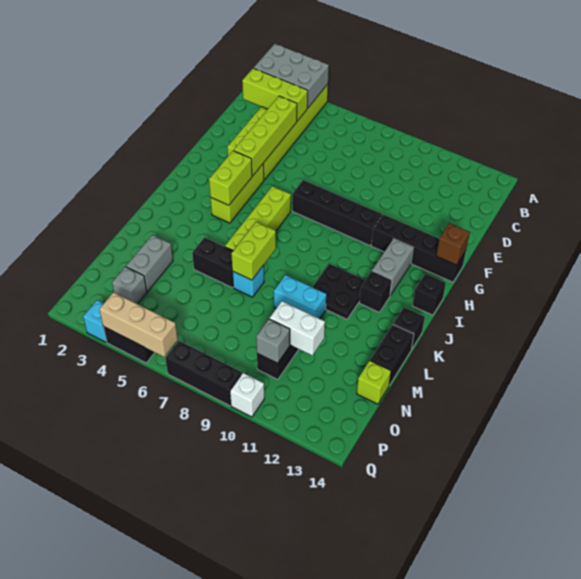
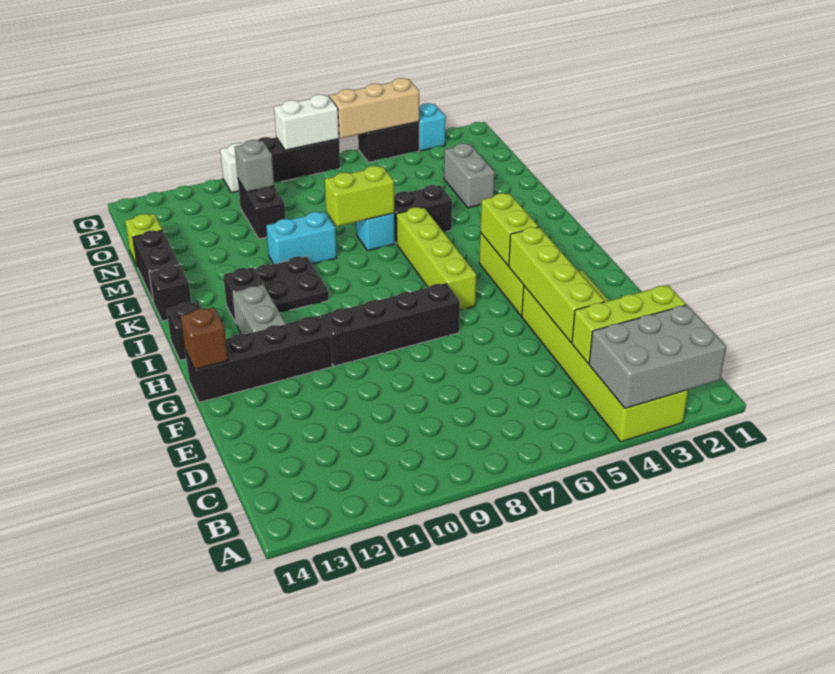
lime 1x2 brick [231,222,276,280] -> lime 1x2 brick turned to [325,166,394,226]
white 1x2 brick [270,301,325,355] -> white 1x2 brick moved to [274,95,339,150]
grey 1x1 brick [112,267,147,304] -> none

